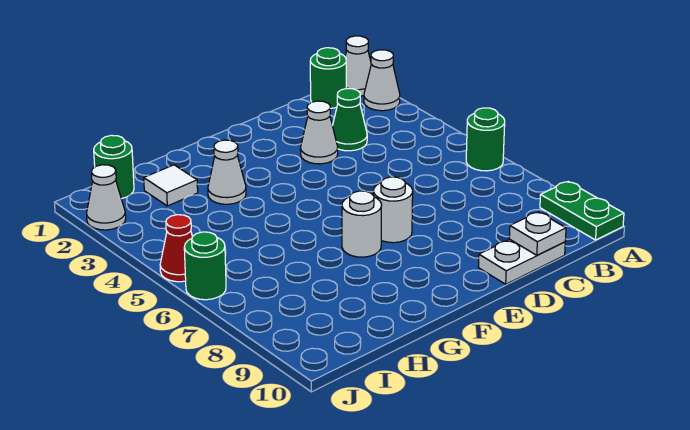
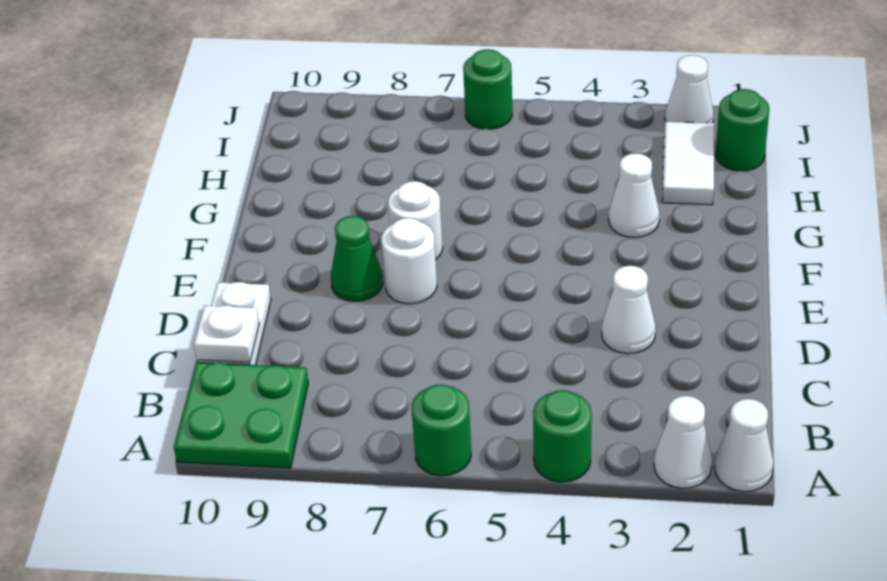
green 1x2 plate [540,182,624,240] -> green 2x2 plate [174,362,308,468]
green 1x1 round brick [310,48,346,108] -> green 1x1 round brick moved to [533,390,592,482]
green 1x1 cone [332,89,367,151] -> green 1x1 cone moved to [331,216,383,301]
white 1x1 tile [144,165,198,206] -> white 1x2 tile [662,122,714,205]
red 1x1 cone [160,215,192,282] -> none

